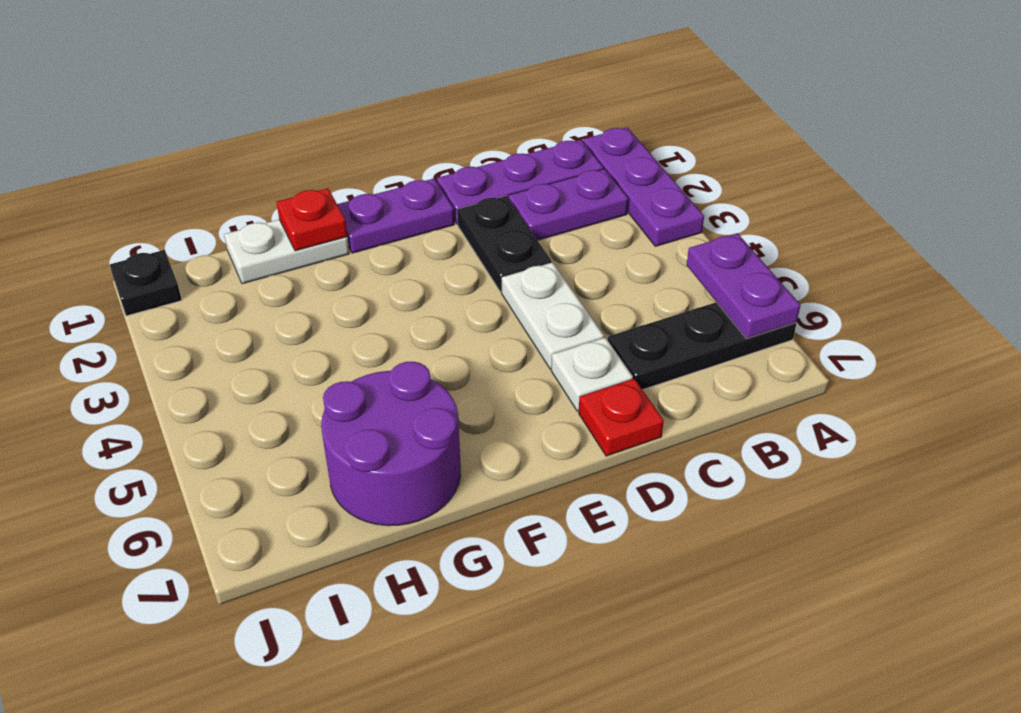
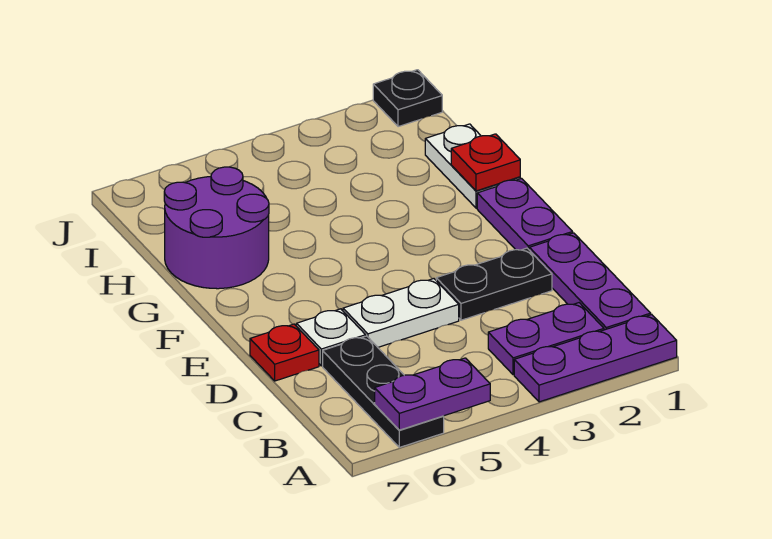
purple 1x2 plate [508,169,628,240] -> purple 1x2 plate turned to [488,303,604,375]

